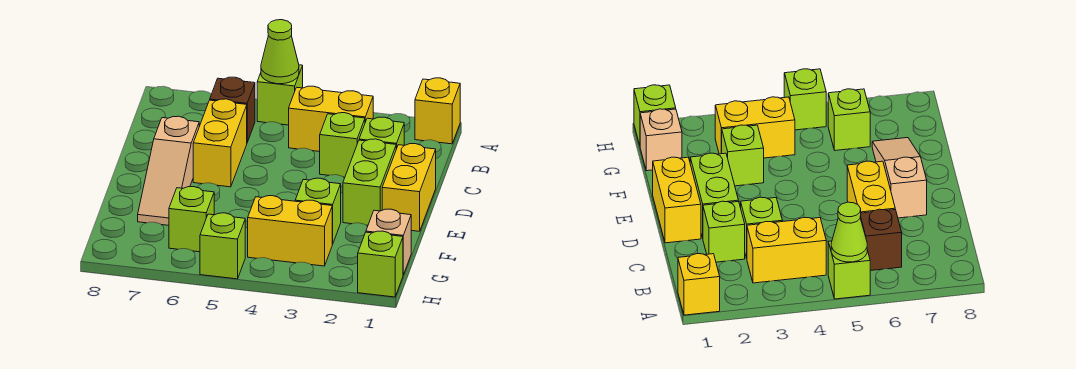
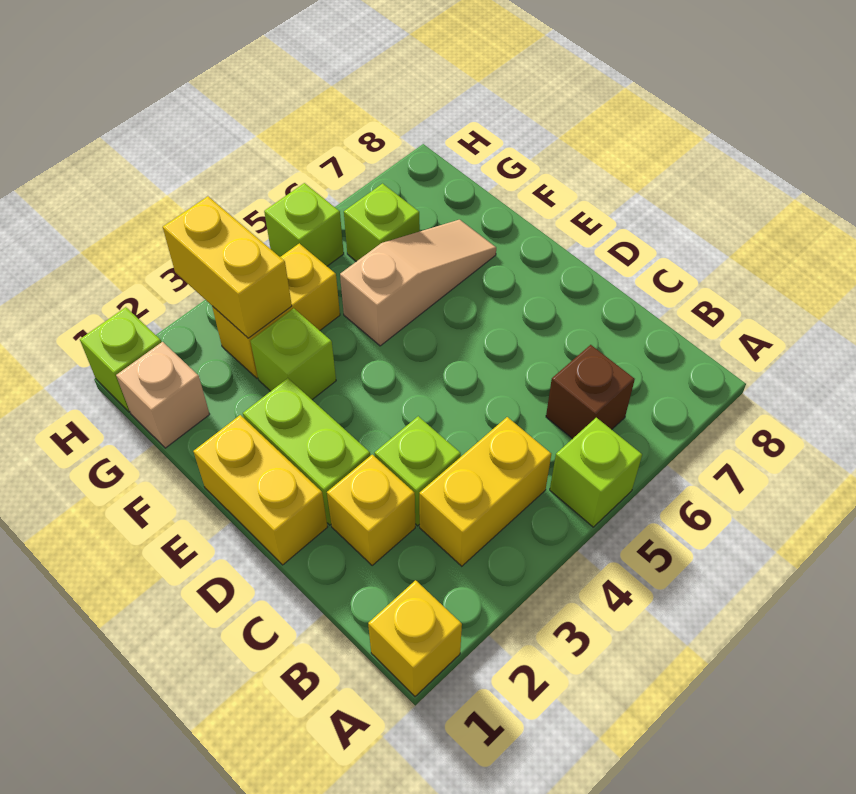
lime 1x1 cone [261,20,299,84] -> none
lime 1x1 brick [359,117,404,149] -> yellow 1x1 brick [327,455,415,565]
yellow 1x2 brick [193,99,247,187] -> yellow 1x2 brick moved to [163,196,292,338]
tan 1x3 slope [138,116,199,225] -> tan 1x3 slope turned to [340,220,496,346]

